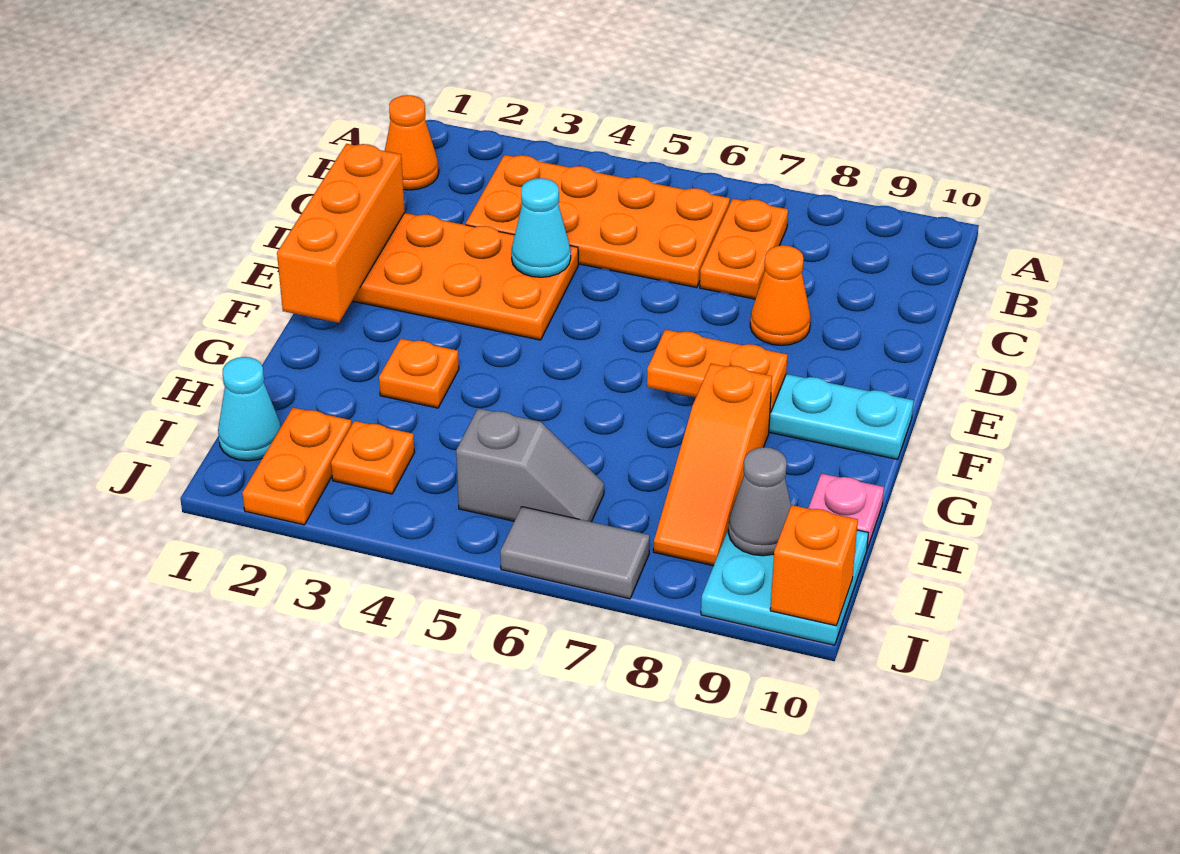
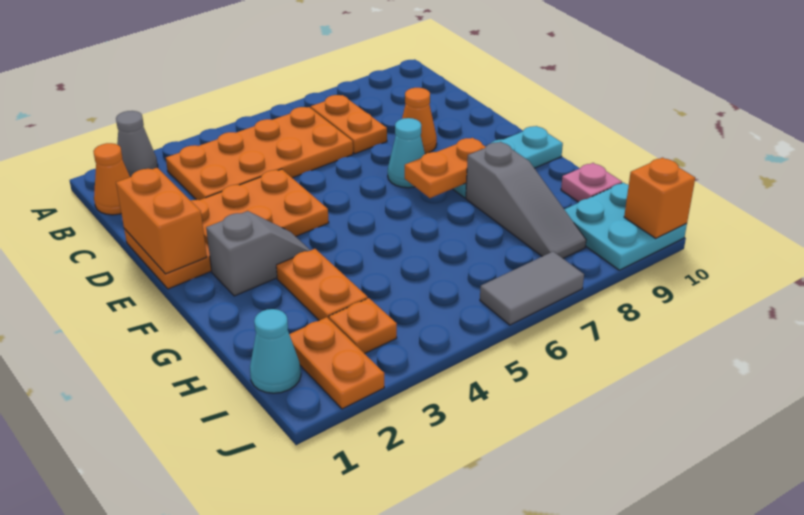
orange 1x3 brick [277,144,405,323] -> orange 1x2 brick [116,168,207,274]
cyan 1x1 cone [511,178,571,277] -> cyan 1x1 cone moved to [388,118,425,188]
orange 1x1 plate [379,339,459,408] -> orange 1x2 plate [276,249,368,320]
orange 1x3 slope [653,364,772,566] -> grey 1x3 slope [466,142,586,258]
grey 1x2 slope [456,408,604,522] -> grey 1x2 slope moved to [206,211,310,296]
grey 1x1 cone [728,447,791,556] -> grey 1x1 cone moved to [116,111,158,177]

